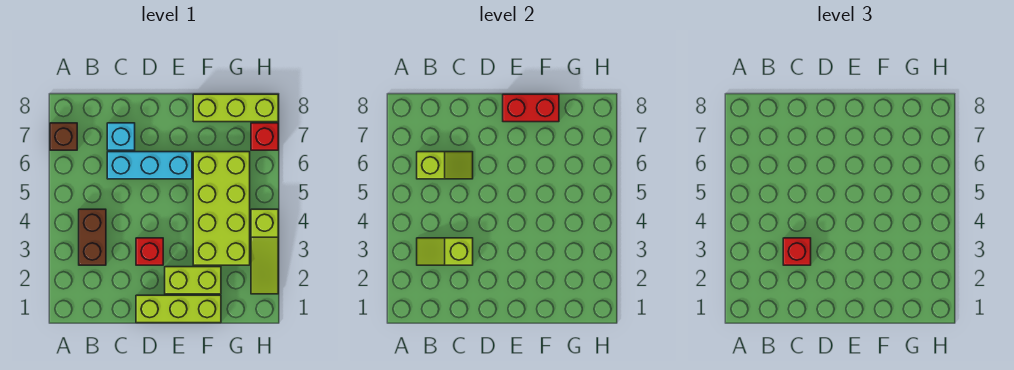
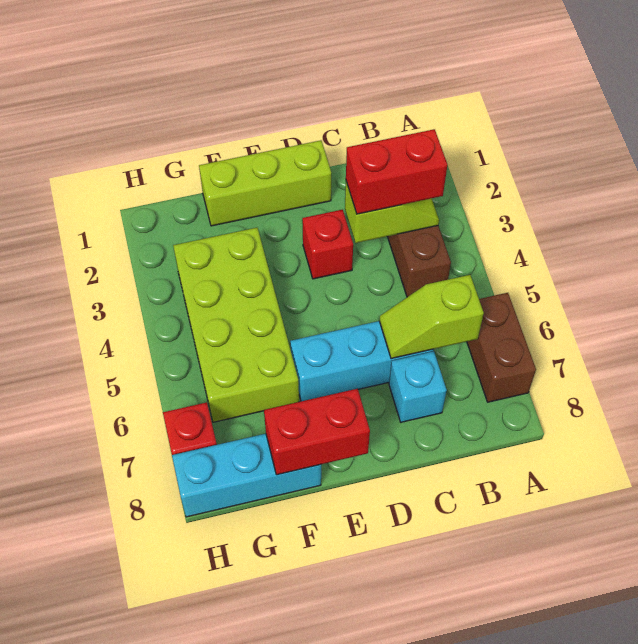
brown 1x1 brick [50,123,77,150] -> brown 1x2 brick [467,293,536,402]
red 1x1 brick [783,238,811,265] -> red 1x2 brick [346,129,447,214]
lime 1x2 brick [165,267,221,294] -> none
lime 1x3 brick [193,94,278,122] -> cyan 1x3 brick [172,434,321,517]
lime 1x3 slope [251,209,278,294] -> none

